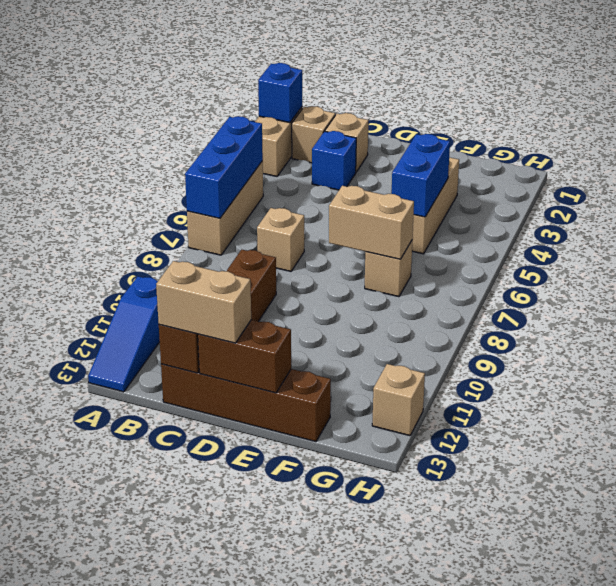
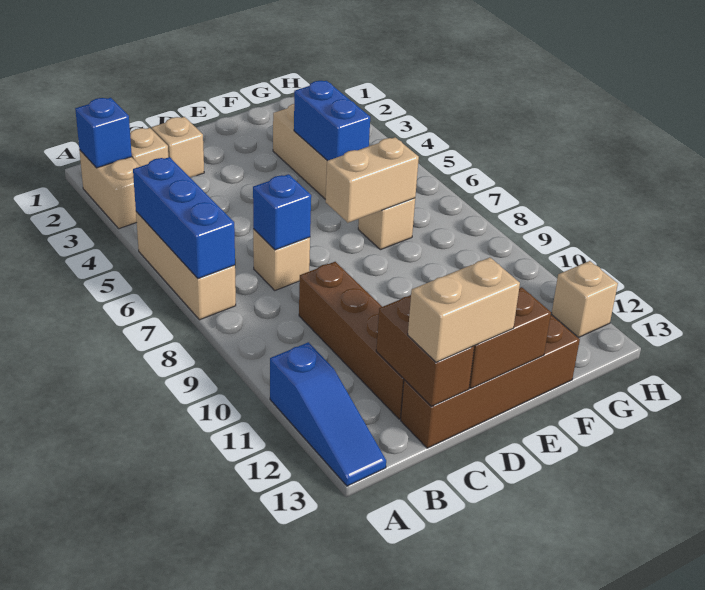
blue 1x1 brick [312,131,356,190] -> blue 1x1 brick moved to [253,174,311,250]

